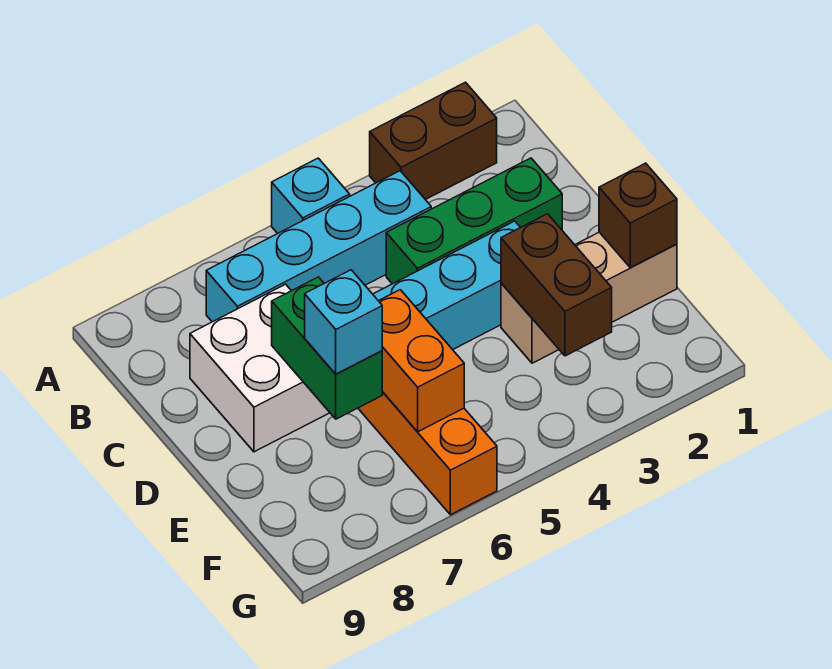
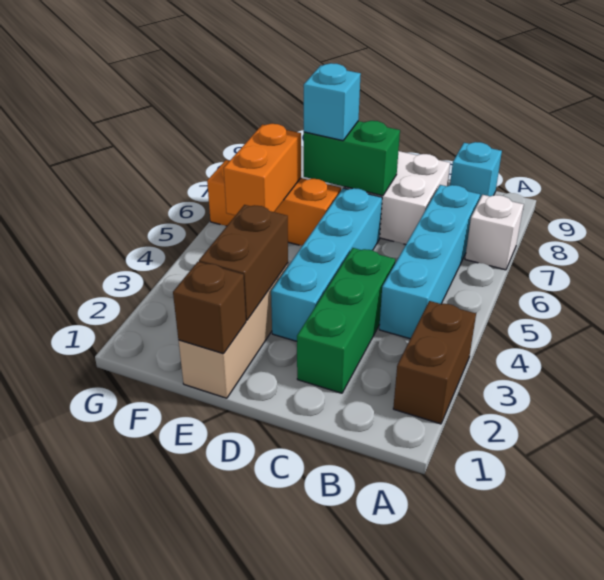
cyan 1x1 brick [272,158,350,234] -> cyan 1x1 brick moved to [450,142,502,200]
none -> white 1x1 brick [465,195,524,270]
brown 1x2 brick [501,214,612,356] -> brown 1x2 brick turned to [199,205,288,320]
orange 1x2 brick [379,290,464,432] -> orange 1x2 brick turned to [224,124,301,215]

